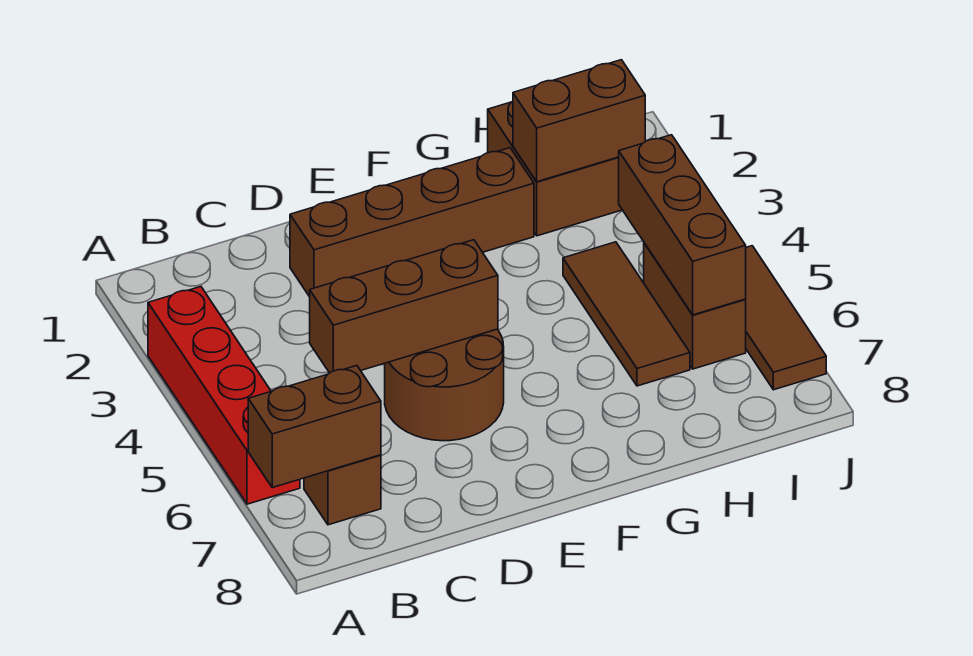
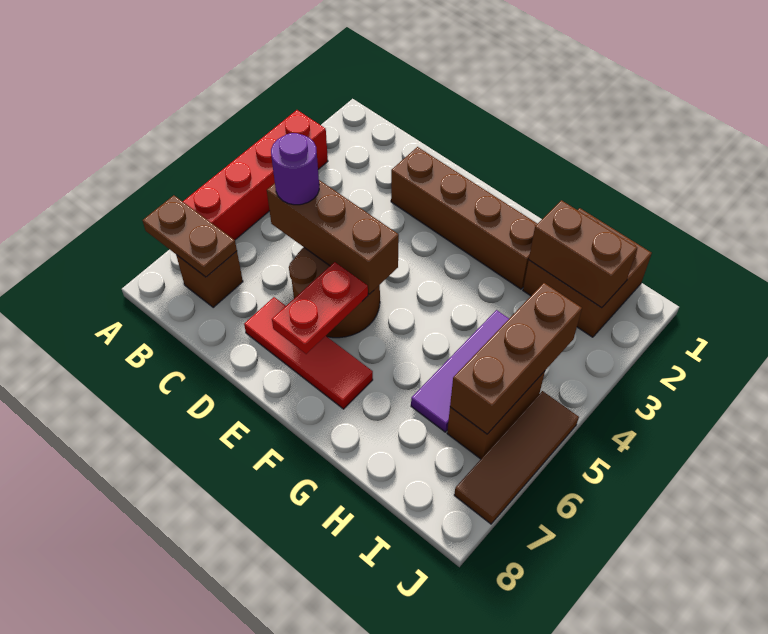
brown 1x2 brick [248,366,381,488] -> brown 1x2 plate [143,195,237,277]
none -> purple 1x1 round brick [271,133,319,205]
none -> red 1x3 tile [244,297,373,409]
none -> red 1x2 plate [272,262,368,354]
brown 1x3 tile [563,242,690,386] -> purple 1x3 tile [411,310,509,432]

